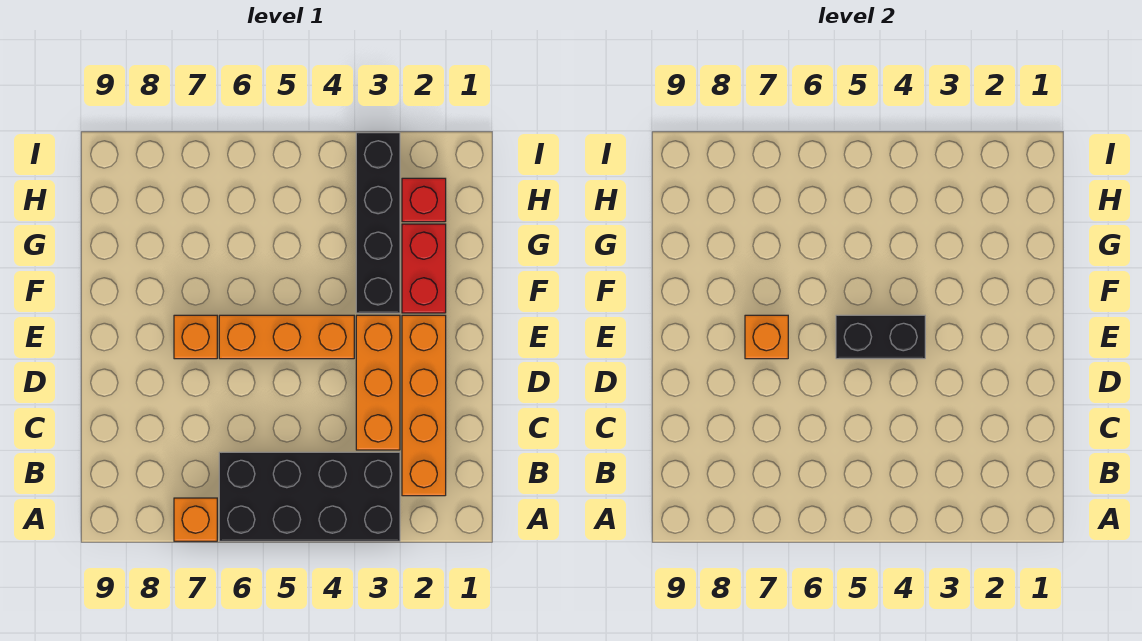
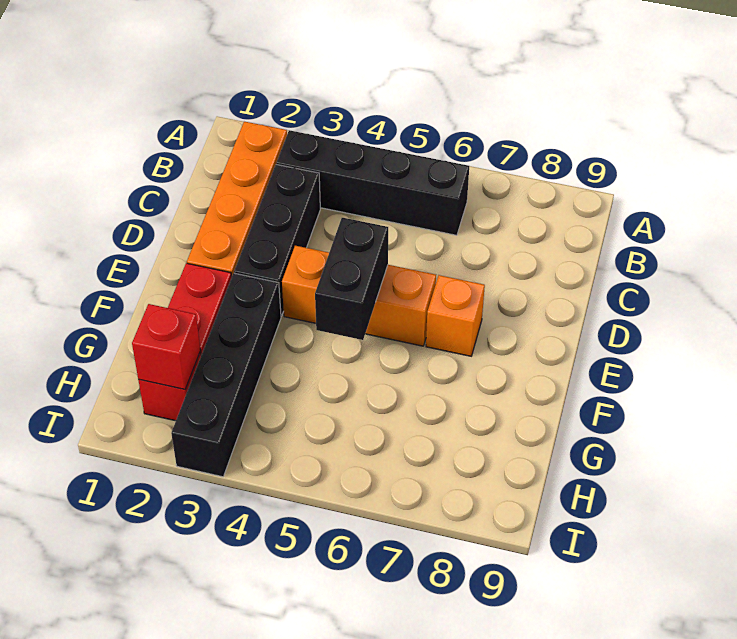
black 2x4 brick [219,452,400,541] -> black 1x4 brick [276,130,469,235]
orange 1x1 brick [174,498,217,541] -> none
orange 1x3 brick [356,315,400,450] -> black 1x3 brick [234,165,320,316]
black 1x2 brick [836,315,925,359] -> black 1x2 brick turned to [315,218,388,340]
orange 1x1 brick [745,315,788,359] -> none
none -> red 1x1 brick [132,304,200,389]

